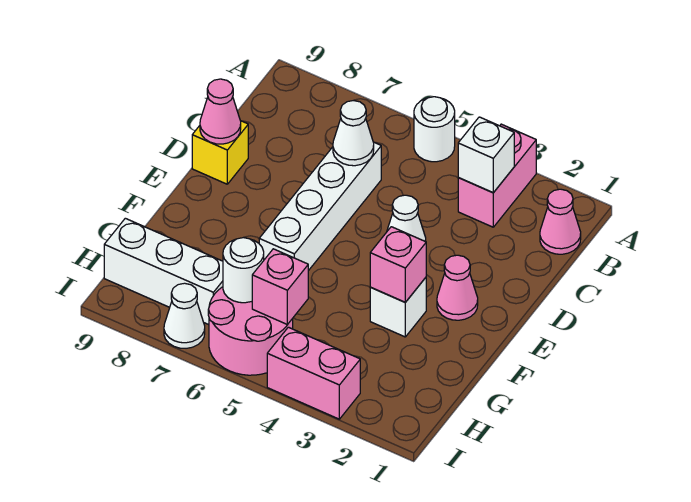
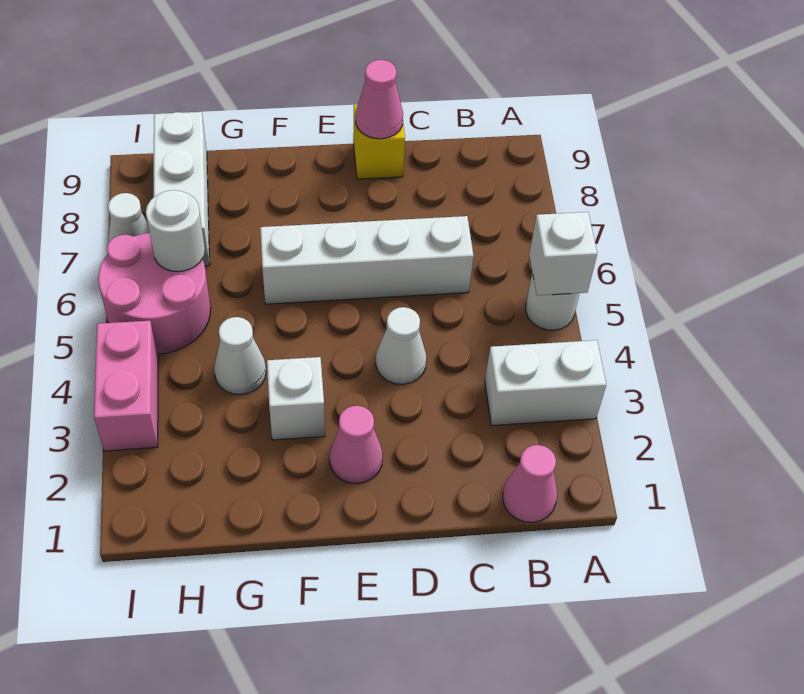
pink 1x2 brick [458,124,536,227] -> white 1x2 brick [485,340,606,426]
white 1x1 brick [458,117,514,193] -> white 1x1 brick moved to [529,212,597,295]
white 1x1 cone [333,101,374,166] -> white 1x1 cone moved to [214,317,266,395]
pink 1x1 brick [370,227,426,302] -> none
pink 1x1 brick [252,249,308,325] -> none

